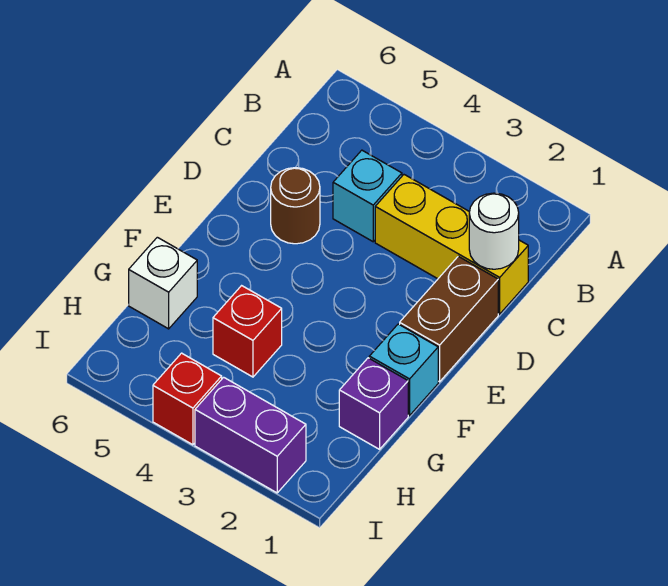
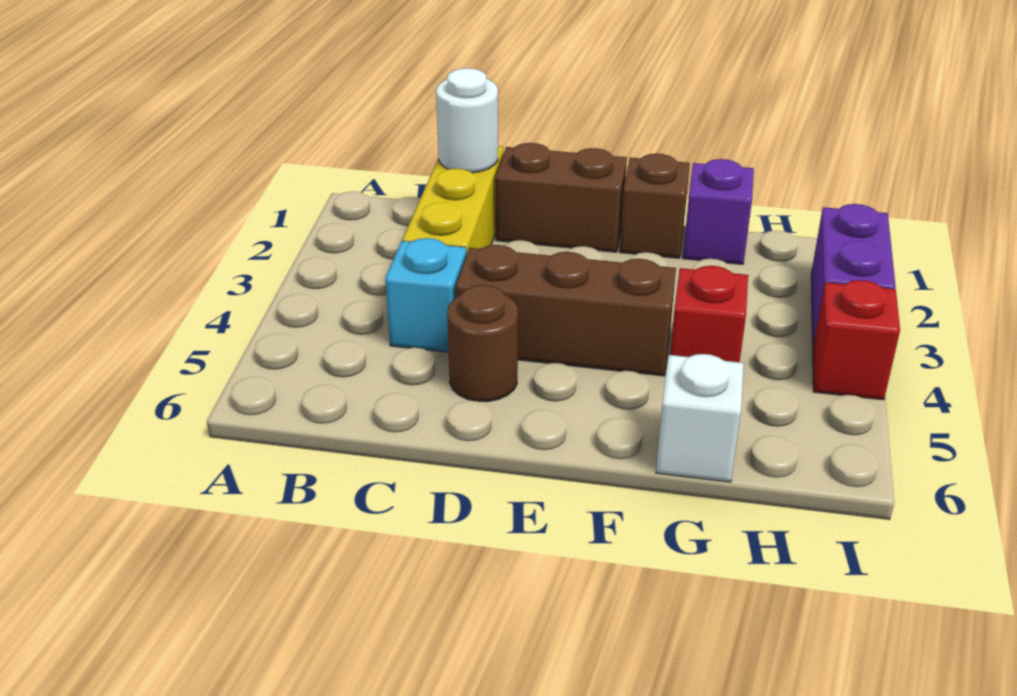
none -> brown 1x3 brick [456,245,676,376]
cyan 1x1 brick [369,324,438,416] -> brown 1x1 brick [620,154,690,258]

